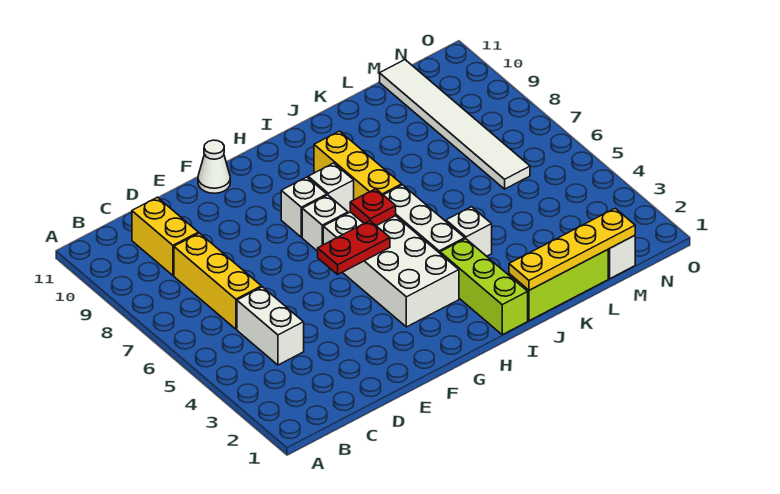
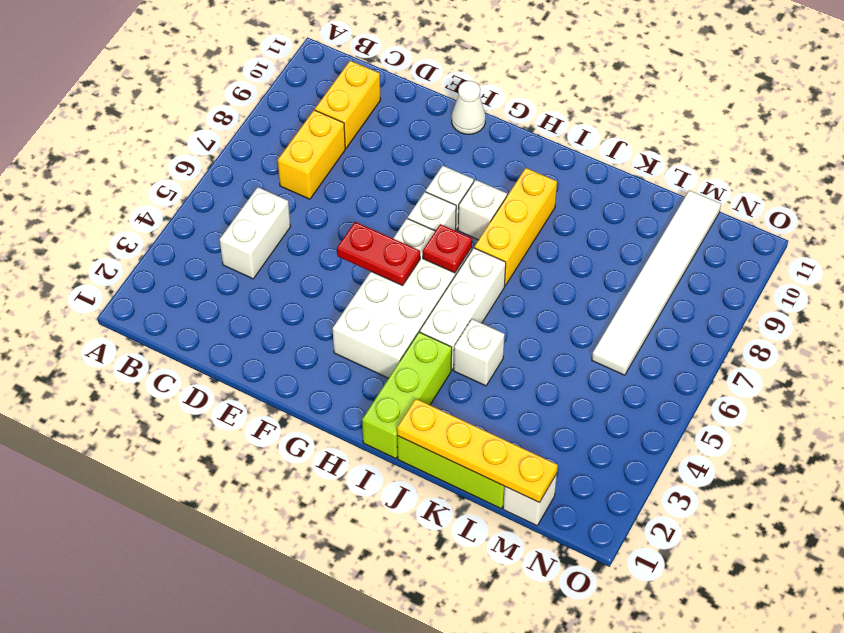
yellow 1x3 brick [174,233,261,329] -> yellow 1x2 brick [278,110,345,199]

